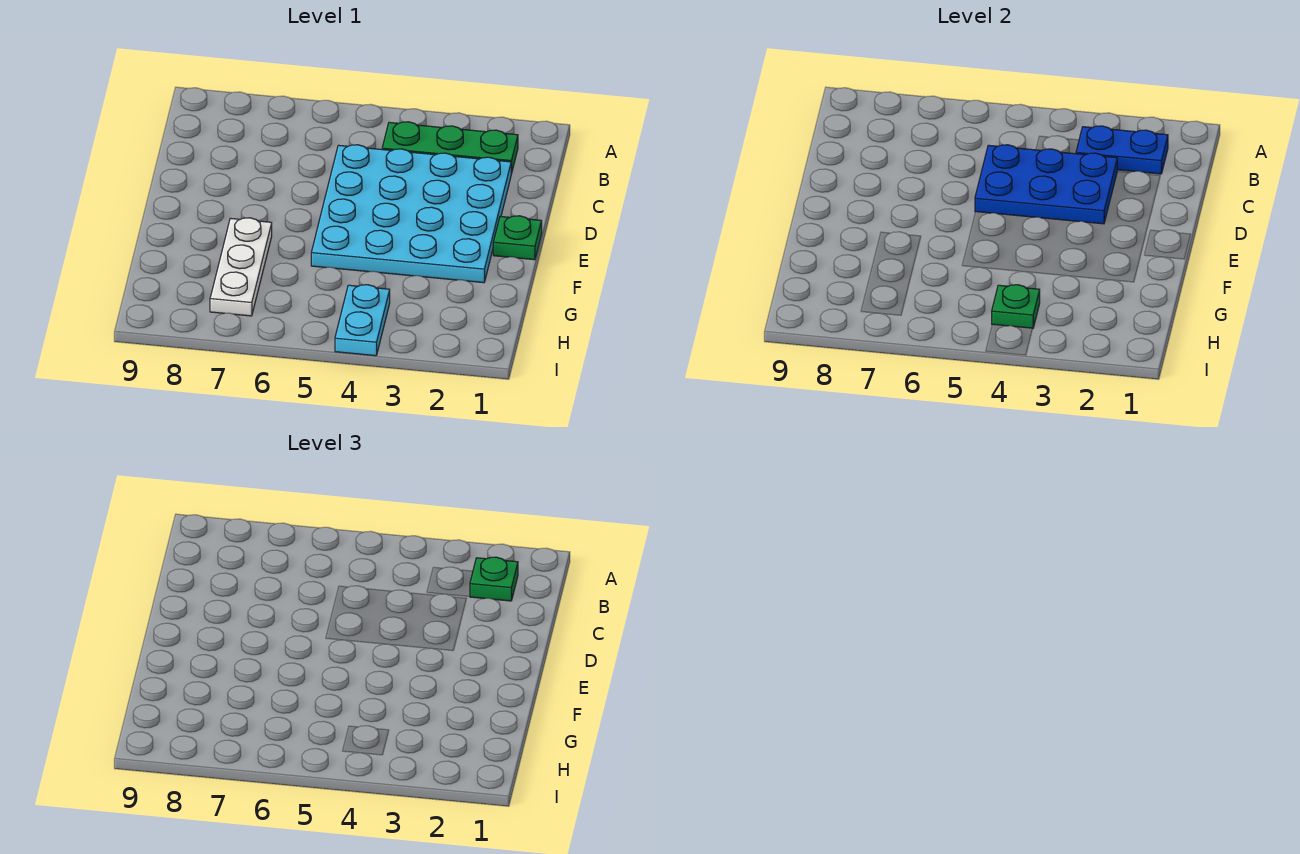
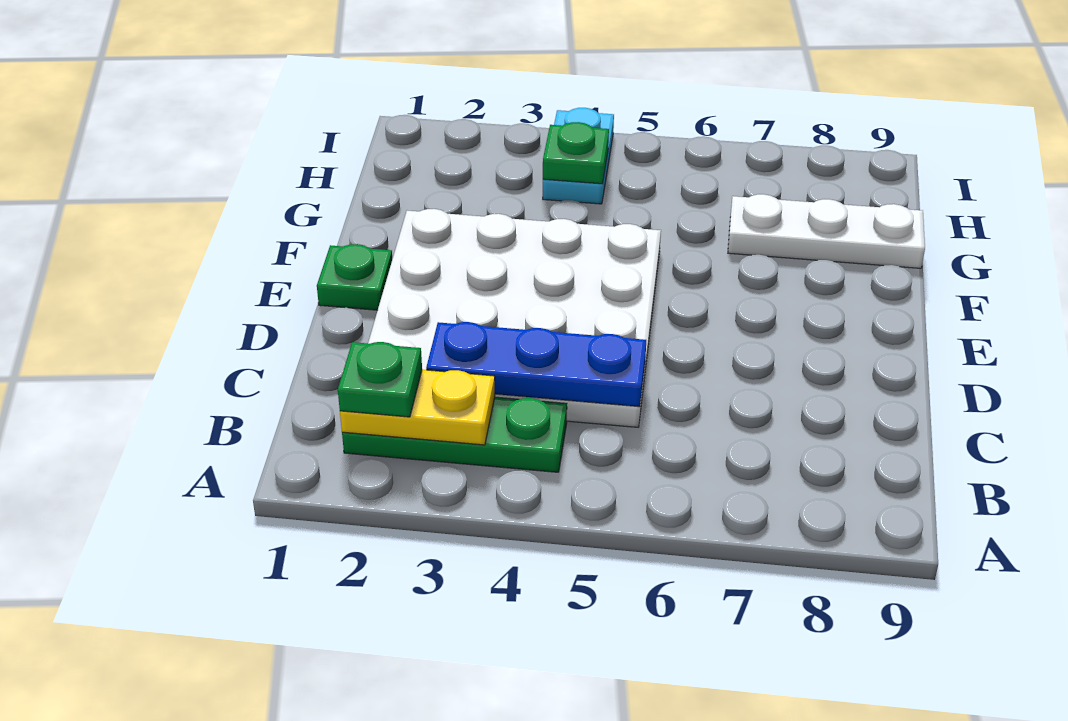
blue 1x2 plate [1076,126,1168,174] -> yellow 1x2 plate [340,370,495,445]
cyan 4x4 plate [311,145,511,283] -> white 4x4 plate [368,209,661,427]
blue 2x3 plate [975,145,1117,224] -> blue 1x3 plate [426,322,646,407]
white 1x3 plate [210,218,272,316] -> white 1x3 plate turned to [728,194,925,268]

